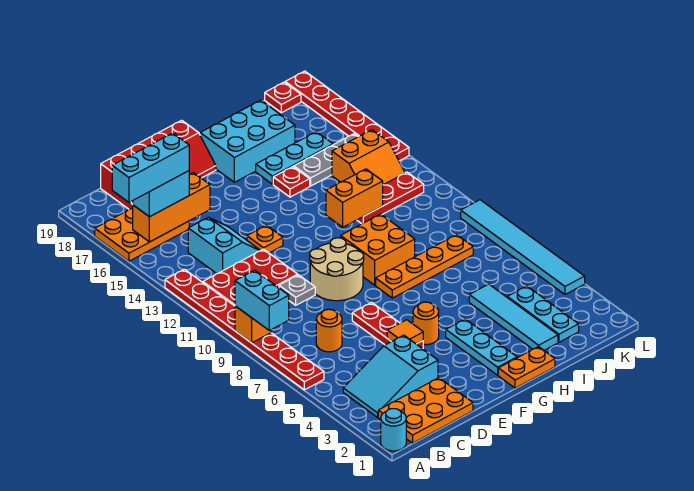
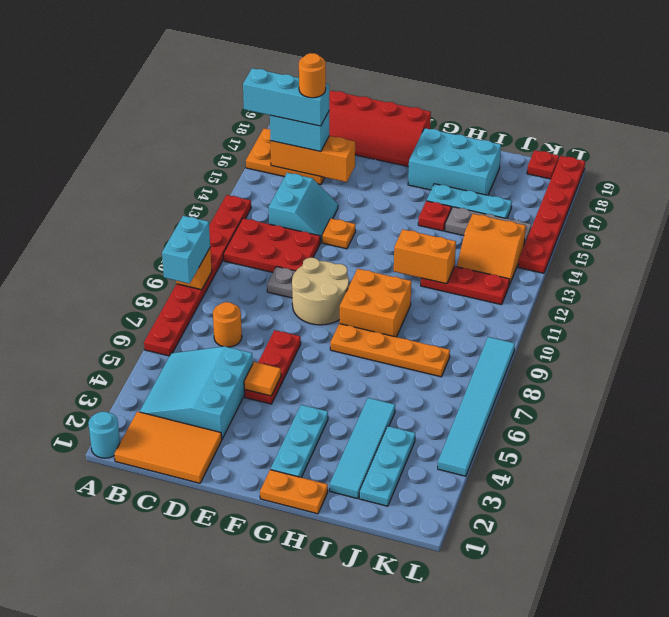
orange 2x3 plate [378,378,473,443] -> orange 2x3 tile [114,412,222,483]
cyan 2x3 slope [343,335,438,417] -> cyan 3x3 slope [139,346,253,439]
orange 1x1 round brick [413,302,439,345] -> orange 1x1 round brick moved to [299,53,326,98]

